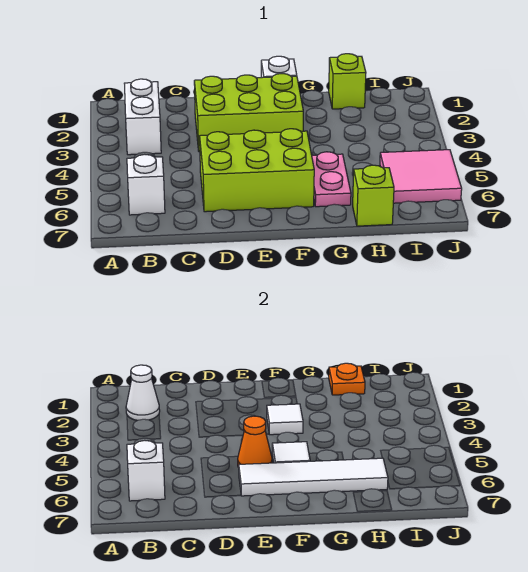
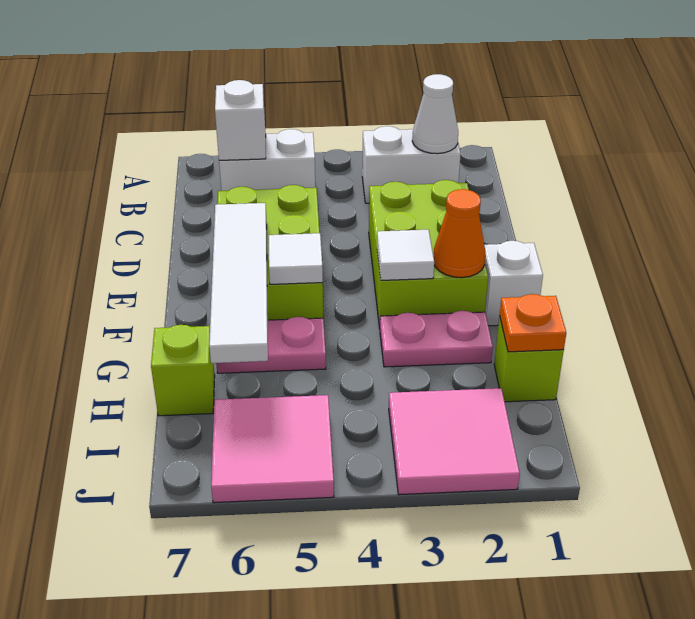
white 1x1 brick [127,154,165,215] -> white 1x2 brick [219,129,315,191]
orange 1x1 cone [238,416,272,467] -> orange 1x1 cone moved to [433,189,485,278]
none -> pink 1x2 plate [380,311,493,367]
none -> pink 2x2 tile [389,388,520,495]

